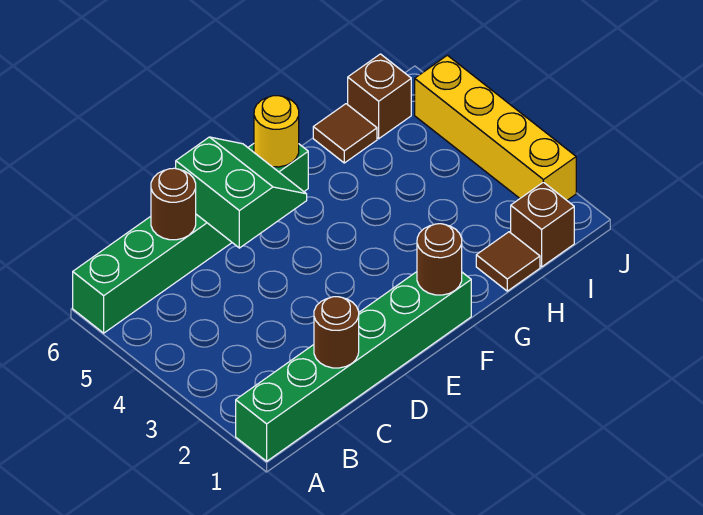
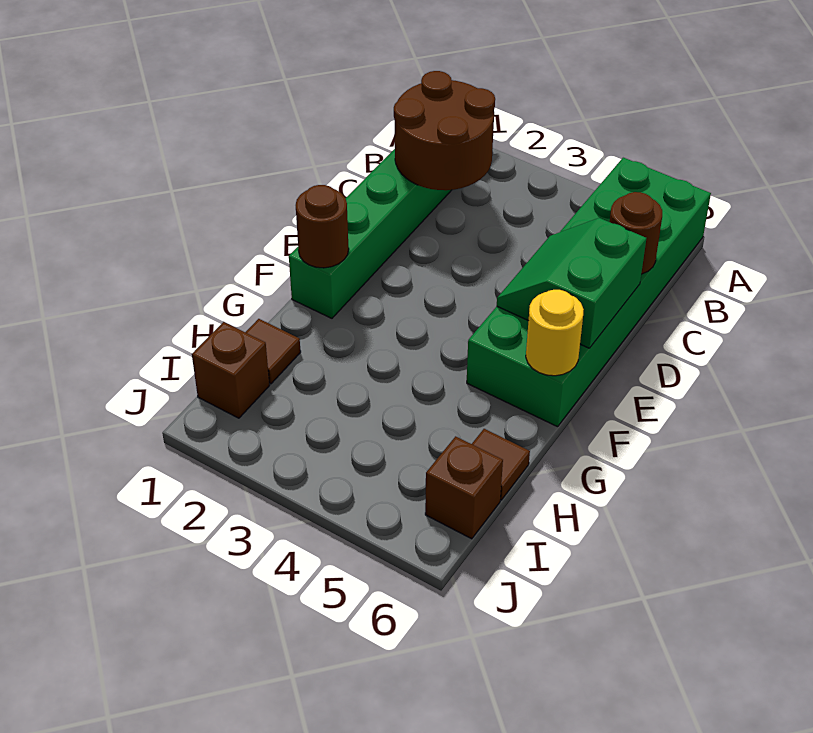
green 1x6 brick [73,144,308,333] -> green 2x6 brick [467,158,711,427]
brown 1x1 round brick [314,297,359,368] -> brown 2x2 round brick [394,71,495,190]
green 2x2 slope [176,137,307,248] -> green 2x2 slope turned to [497,218,646,348]
yellow 1x4 brick [415,55,576,200] -> none

